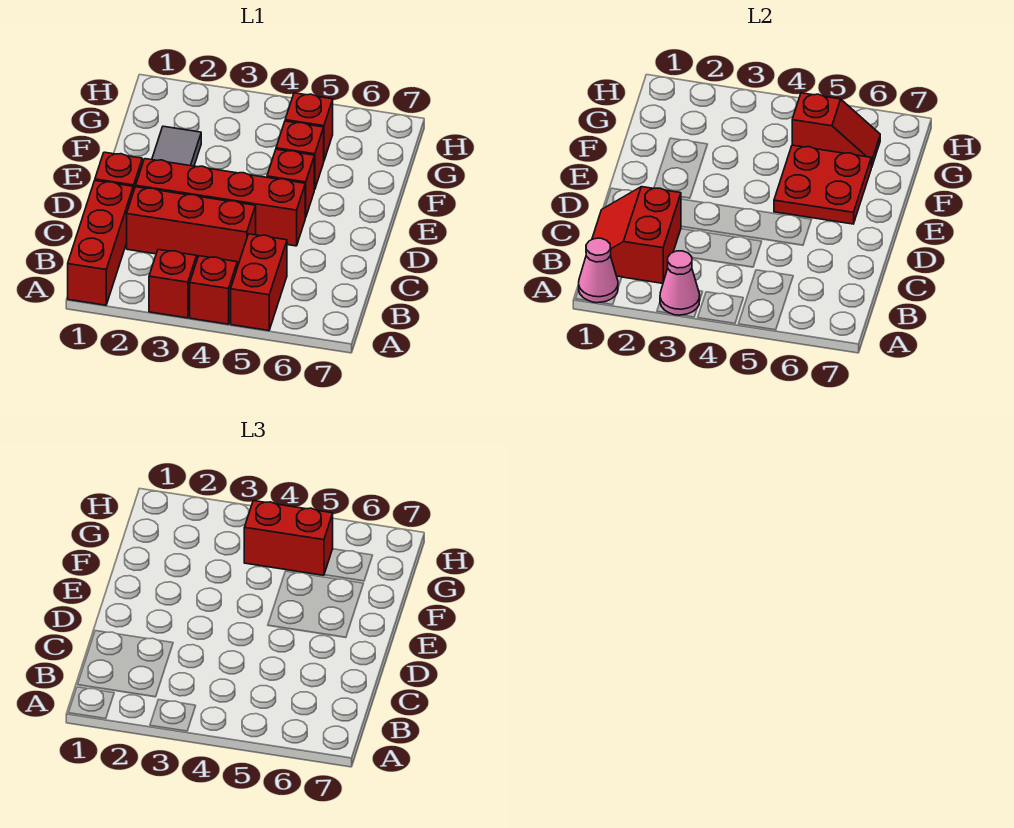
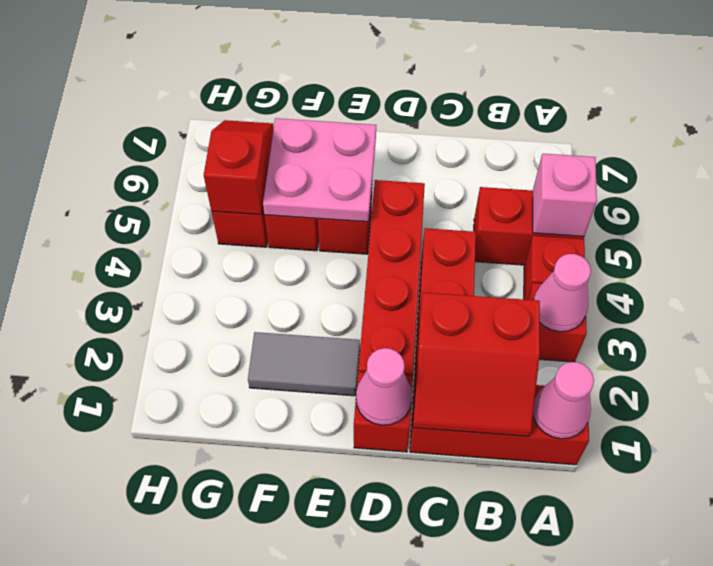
none -> pink 1x1 brick [533,154,597,237]
none -> pink 1x1 cone [356,348,412,425]
red 2x2 plate [774,145,872,224] -> pink 2x2 plate [263,118,376,222]
red 1x2 brick [244,501,333,575] -> none

